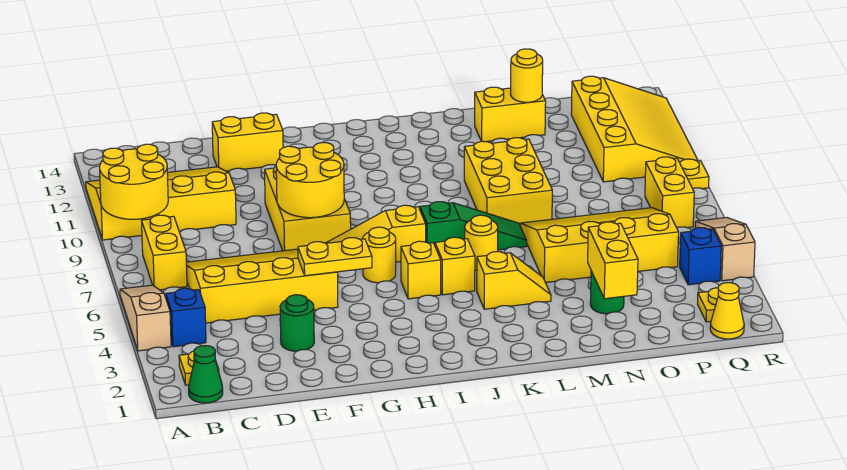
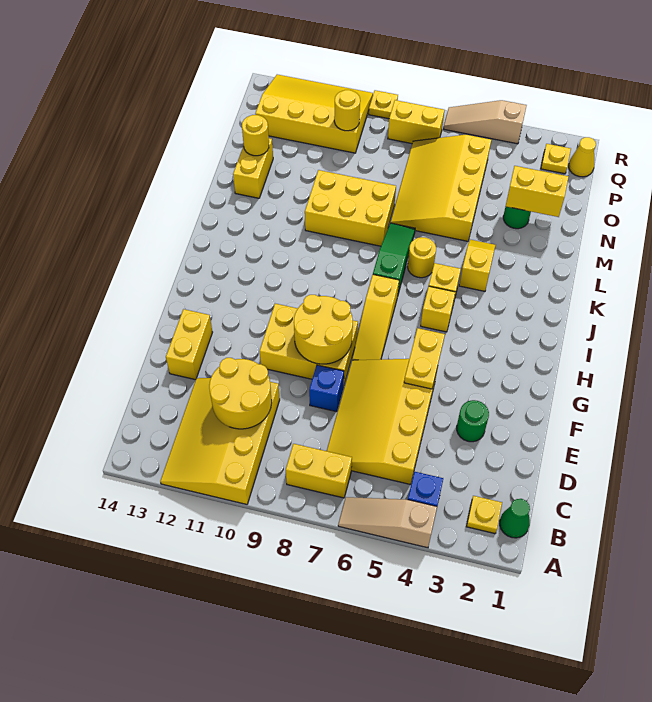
yellow 2x2 round brick [100,144,168,219] -> yellow 2x2 round brick moved to [209,358,272,429]
yellow 1x1 round brick [363,227,396,283] -> yellow 1x1 round brick moved to [334,90,360,131]
blue 1x1 brick [680,228,721,285] -> blue 1x1 brick moved to [309,365,344,412]

